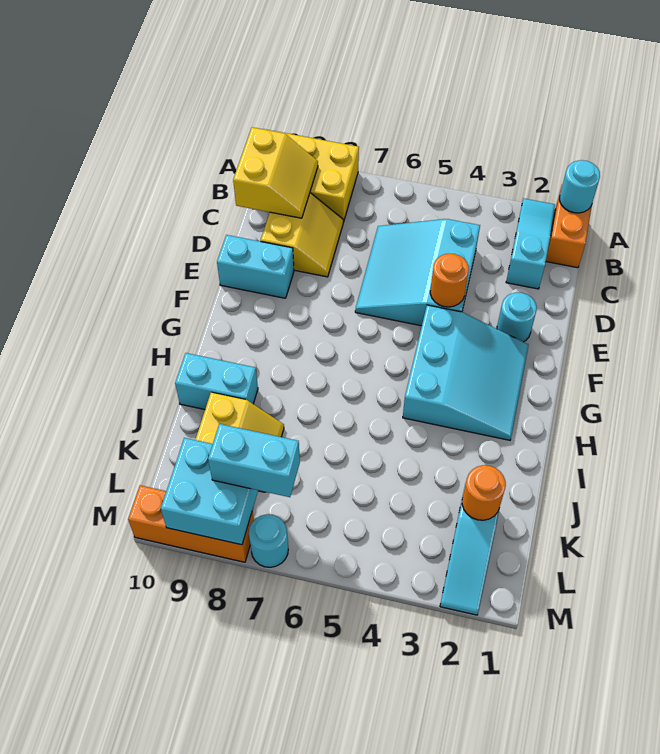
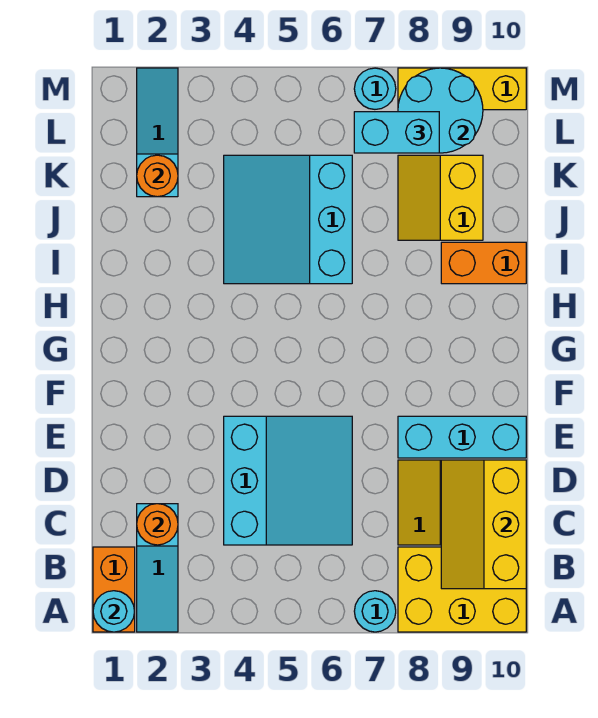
yellow 2x2 slope [233,127,318,218] -> yellow 2x3 slope [441,460,526,589]
cyan 1x1 round brick [497,292,537,342] -> cyan 1x1 round brick moved to [354,591,396,632]
orange 1x1 round brick [430,253,469,307] -> orange 1x1 round brick moved to [137,504,178,545]
cyan 1x2 brick [217,235,294,298] -> cyan 1x3 brick [398,416,526,458]
cyan 3x3 slope [403,305,528,440] -> cyan 3x3 slope moved to [224,155,352,284]
cyan 1x2 brick [175,353,258,409] -> orange 1x2 brick [441,242,526,284]
cyan 2x2 brick [161,438,258,545] -> cyan 2x2 round brick [398,68,483,153]
orange 1x3 brick [128,485,254,562] -> yellow 1x3 brick [398,68,526,110]

